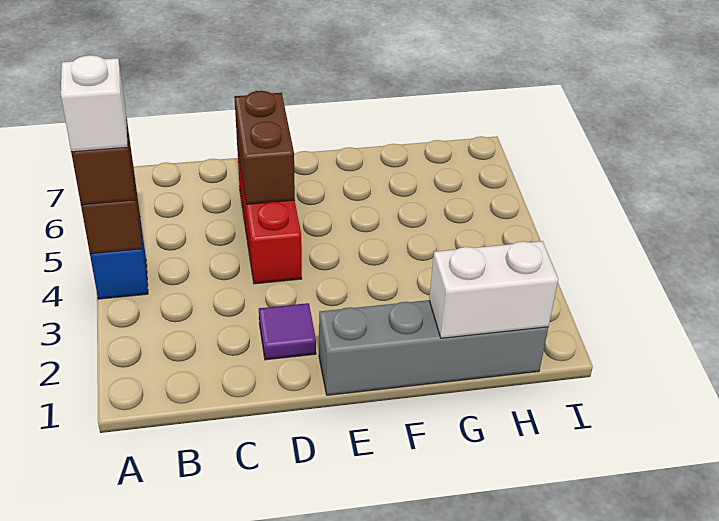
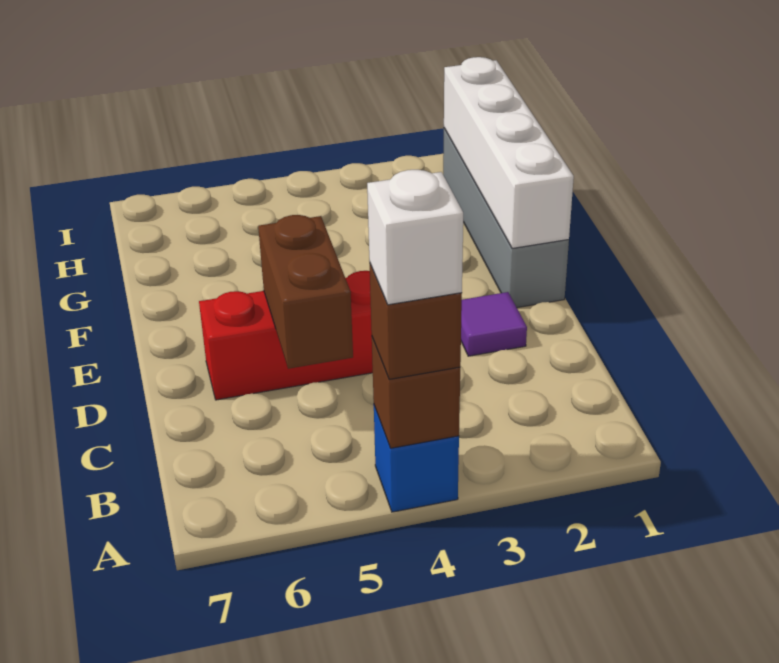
brown 1x2 brick [234,91,295,204] -> brown 1x2 brick turned to [258,215,353,369]
white 1x2 brick [429,241,558,338] -> white 1x4 brick [444,57,574,248]

